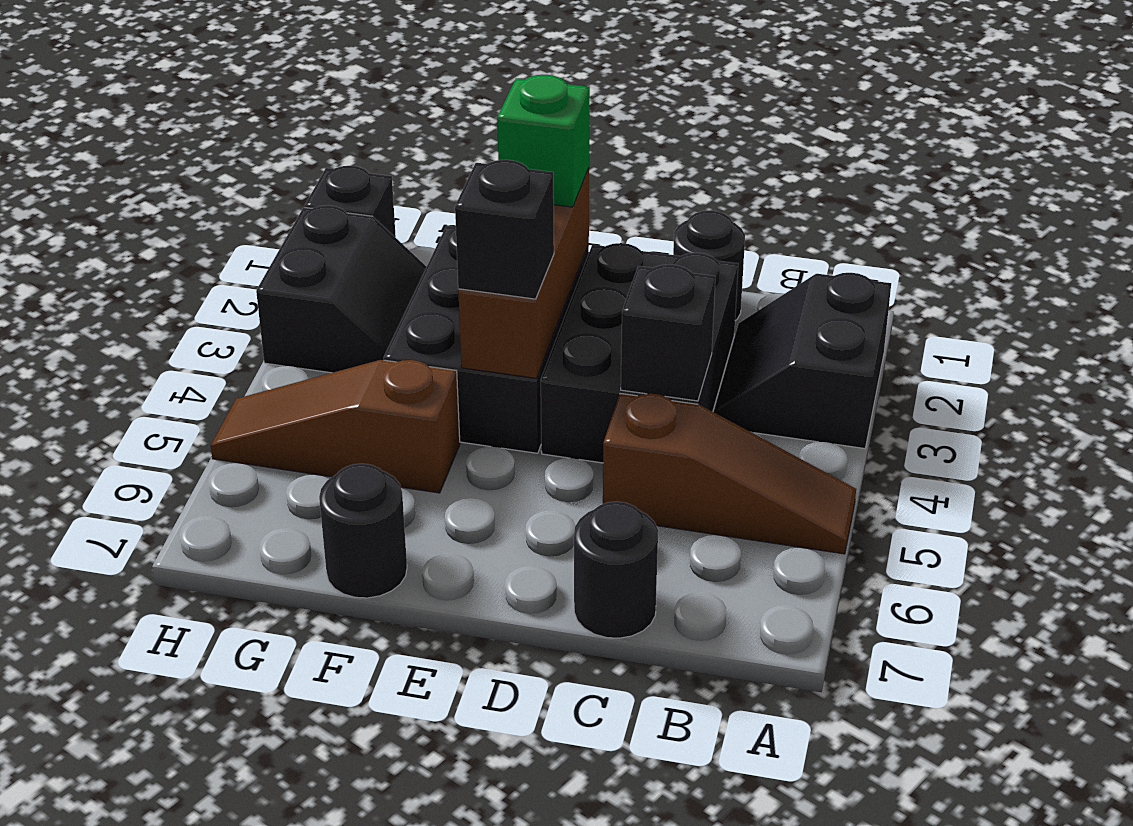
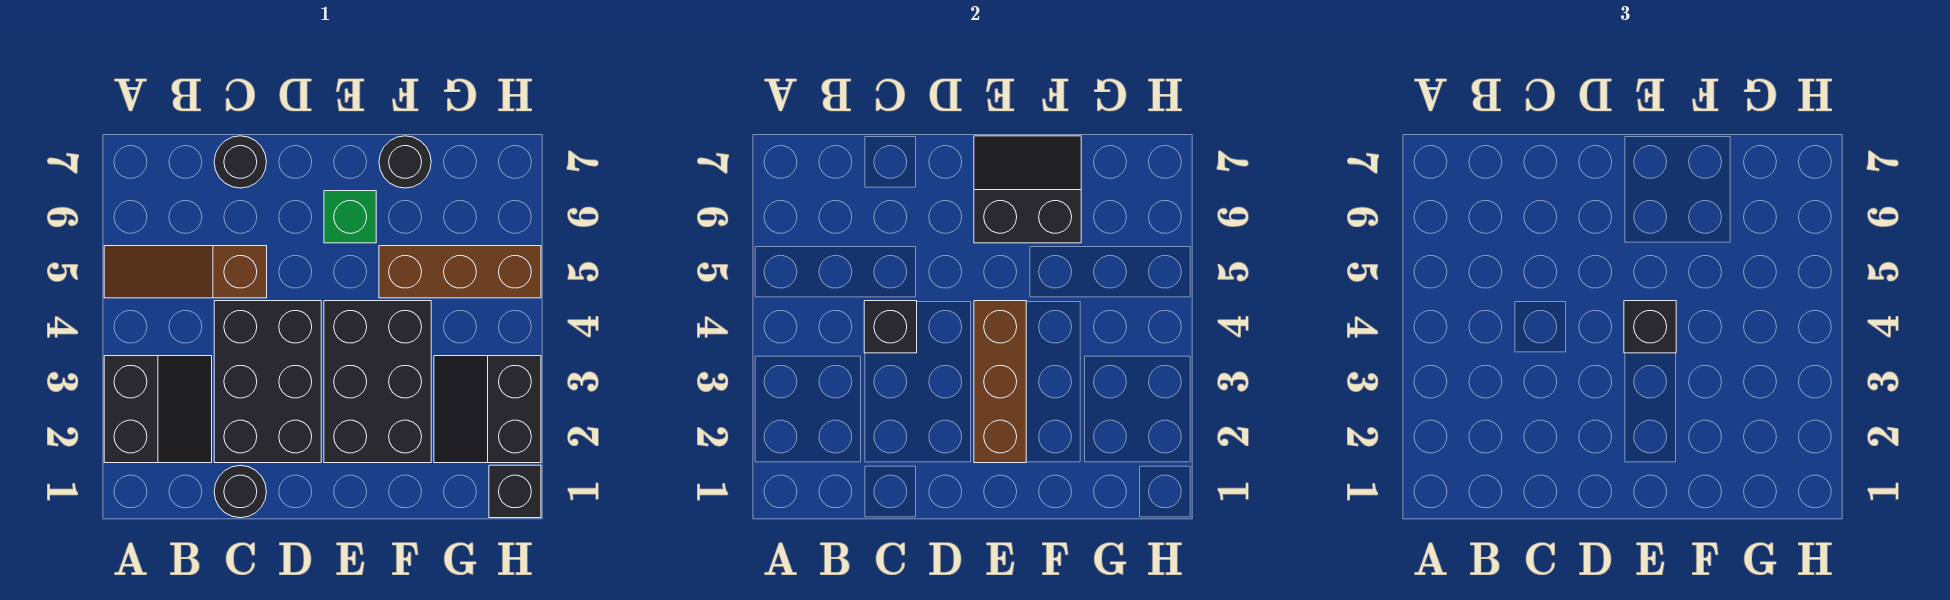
green 1x1 brick [497,75,590,207] -> green 1x1 brick moved to [324,191,376,243]
none -> black 2x2 slope [974,136,1081,243]
brown 1x3 slope [211,360,460,493] -> brown 1x3 brick [379,246,541,298]

